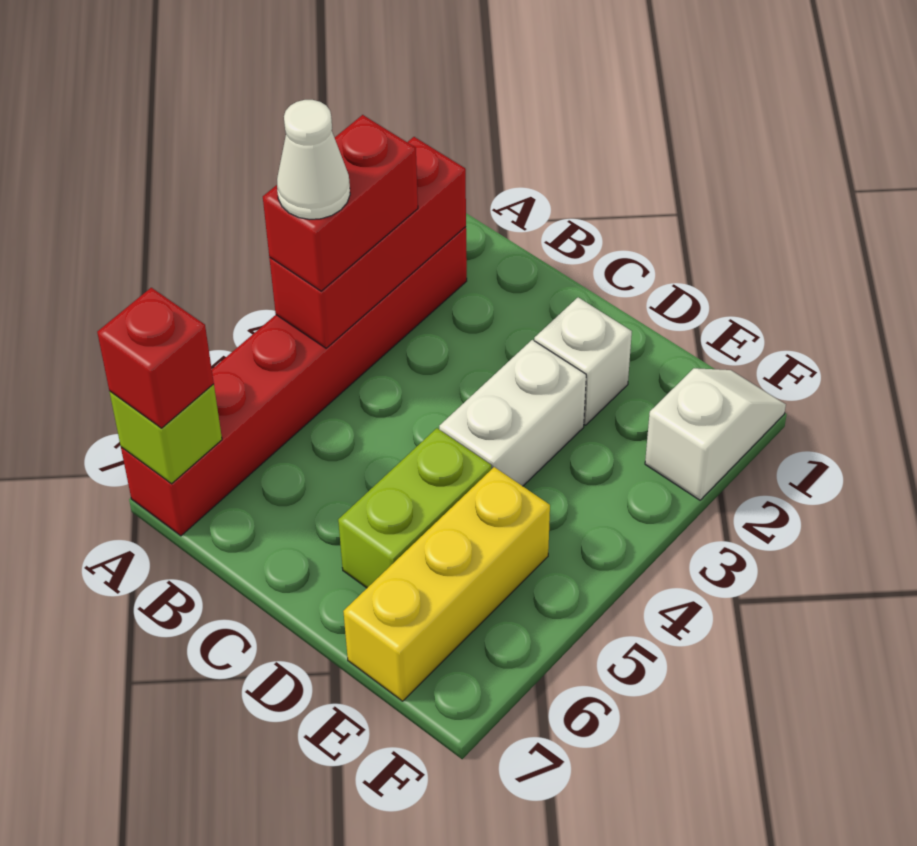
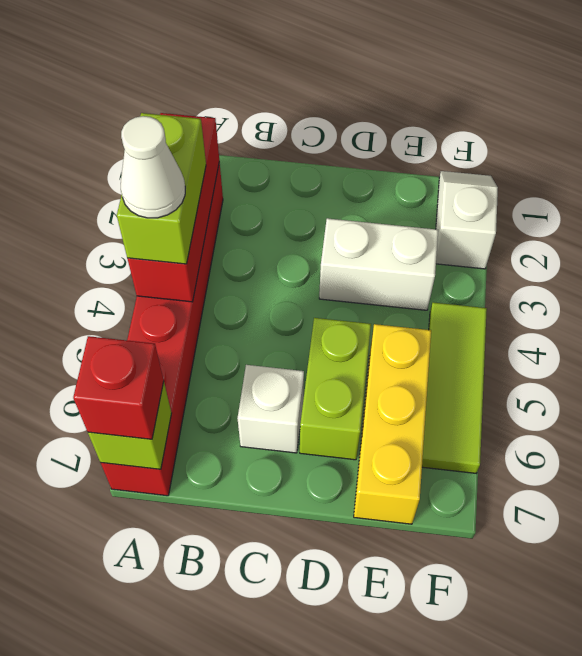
red 1x2 brick [263,115,418,291] -> lime 1x2 brick [117,113,206,264]
white 1x1 brick [534,297,632,425] -> white 1x1 brick moved to [238,365,304,453]
white 1x2 brick [439,340,586,486] -> white 1x2 brick turned to [319,218,438,310]
none -> lime 1x3 tile [422,302,487,473]

